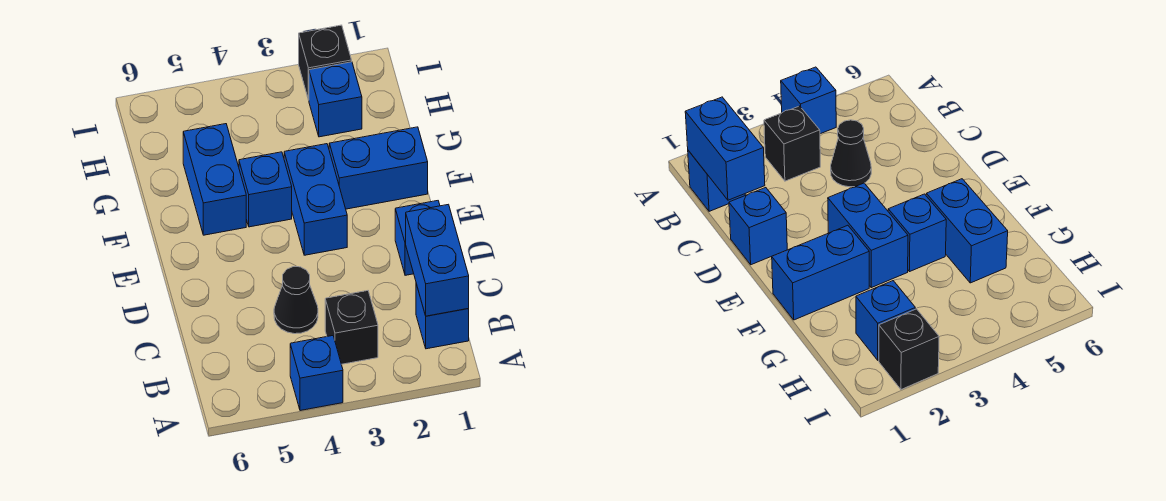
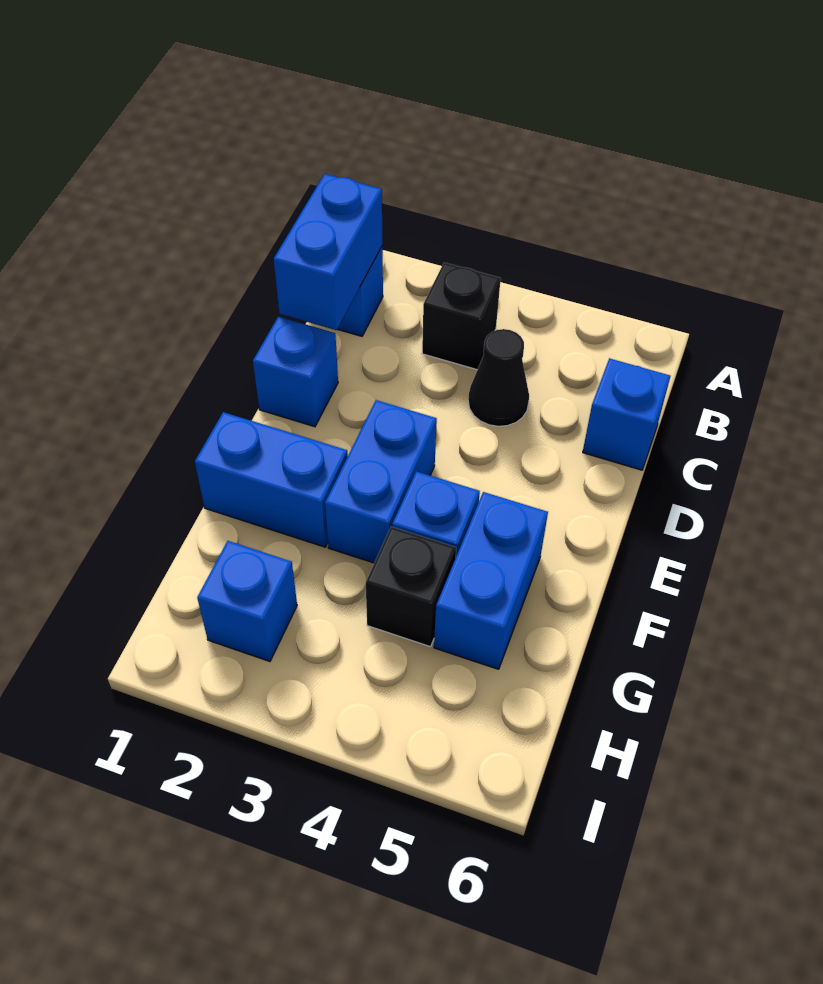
blue 1x1 brick [290,336,343,411] -> blue 1x1 brick moved to [583,358,670,470]
black 1x1 brick [299,25,352,100] -> black 1x1 brick moved to [366,527,456,647]

